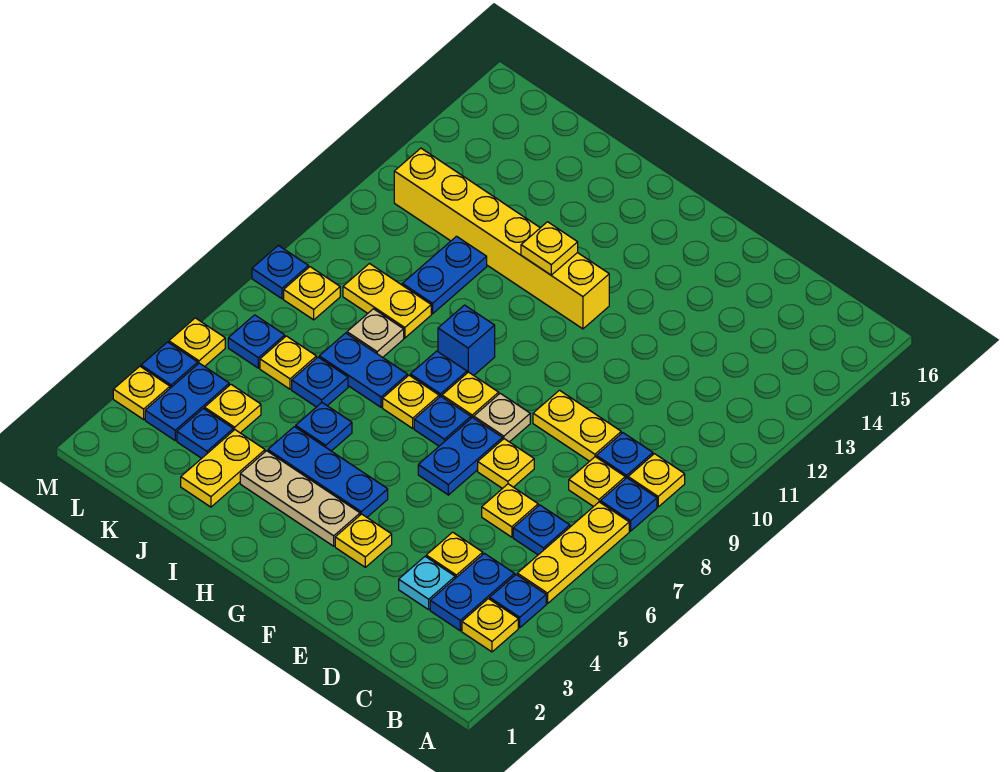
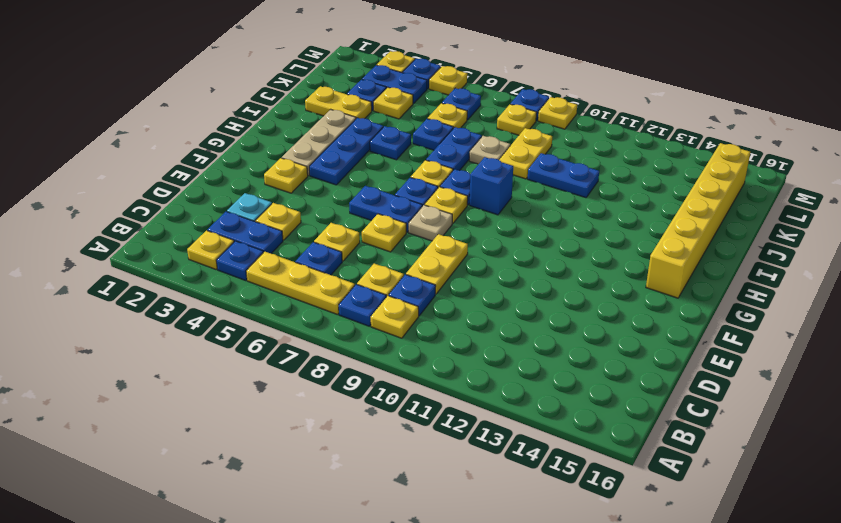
yellow 1x6 brick [394,148,609,329] -> yellow 1x6 brick moved to [646,143,750,298]
yellow 1x1 plate [521,222,578,275] -> yellow 1x1 plate moved to [538,97,577,129]

